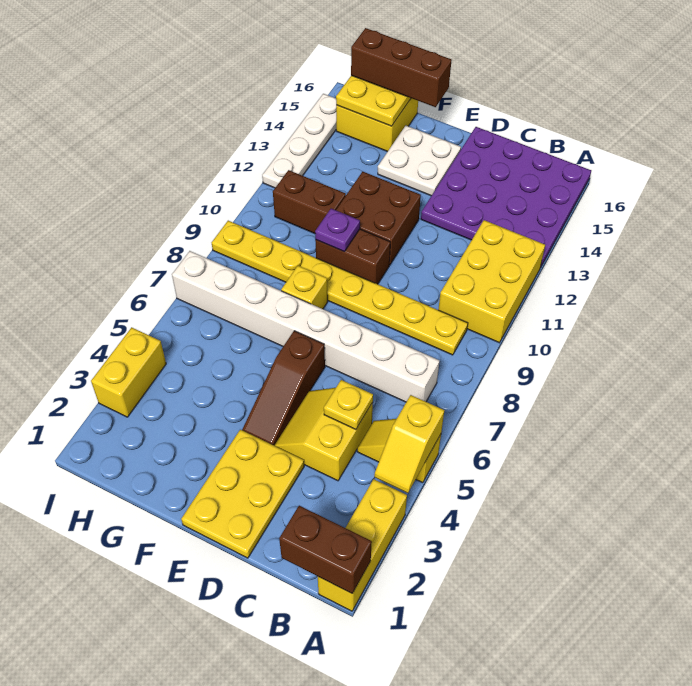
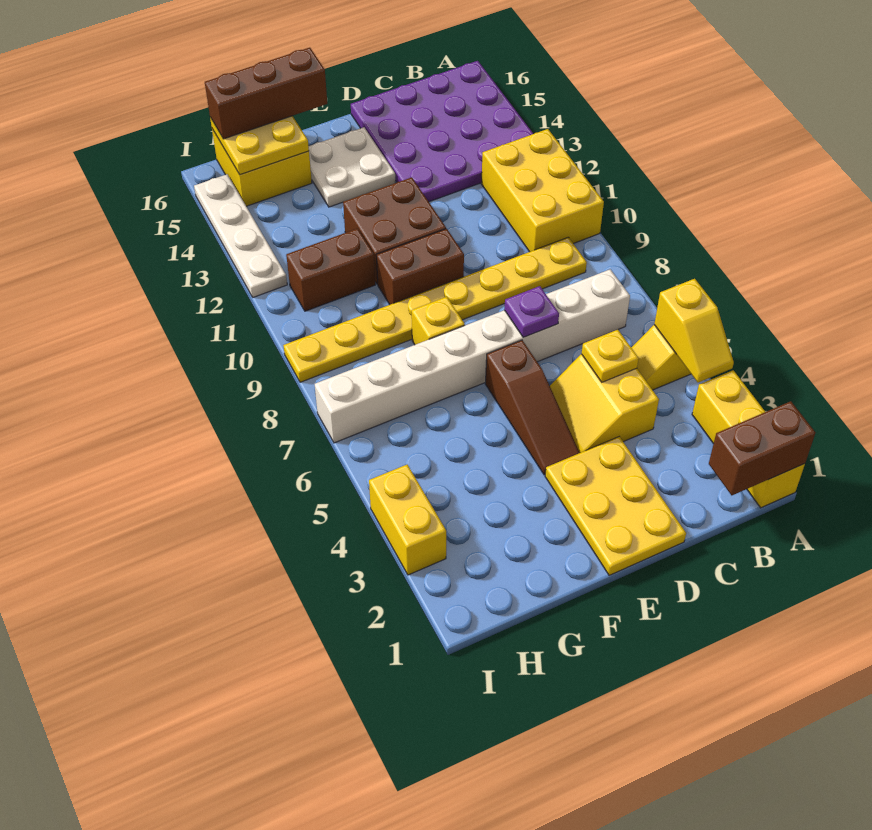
purple 1x1 plate [315,209,360,252] -> purple 1x1 plate moved to [504,286,559,337]

